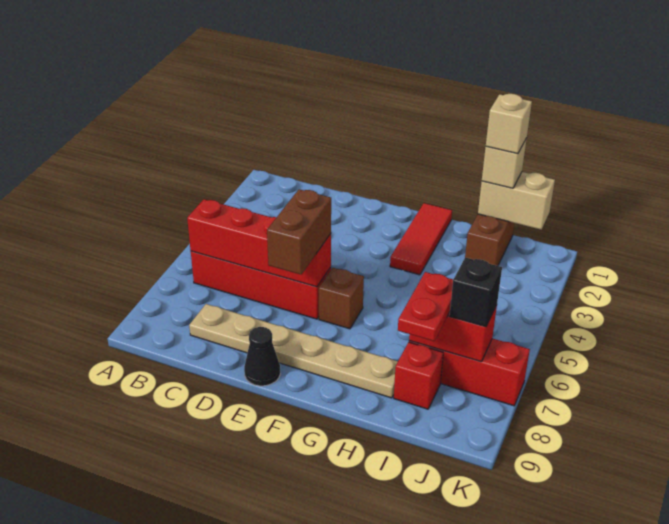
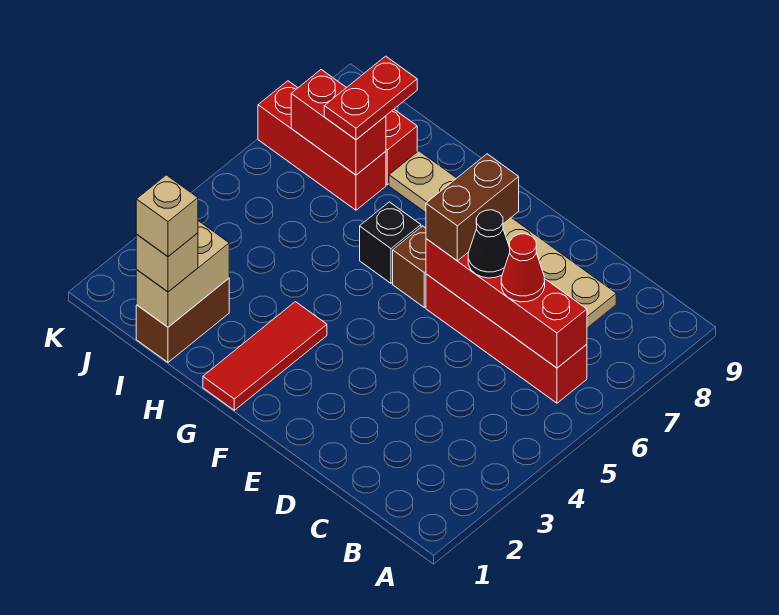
none -> red 1x1 cone [501,234,545,302]
black 1x1 cone [244,327,280,386] -> black 1x1 cone moved to [468,210,510,278]
tan 1x2 brick [478,172,555,230] -> tan 1x2 brick turned to [136,221,229,327]
black 1x1 brick [449,257,502,327] -> black 1x1 brick moved to [360,202,421,283]

